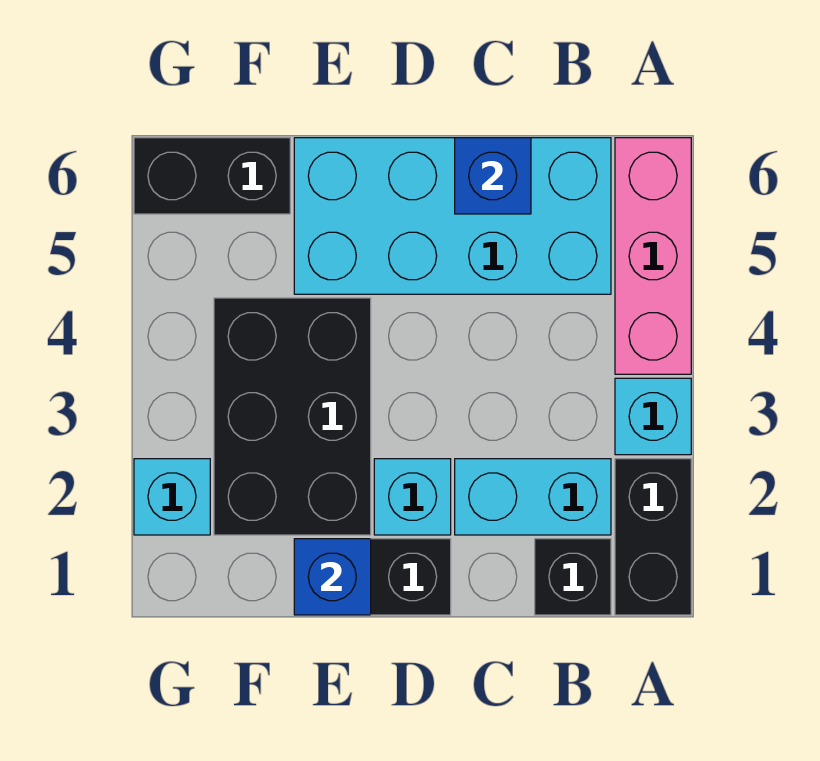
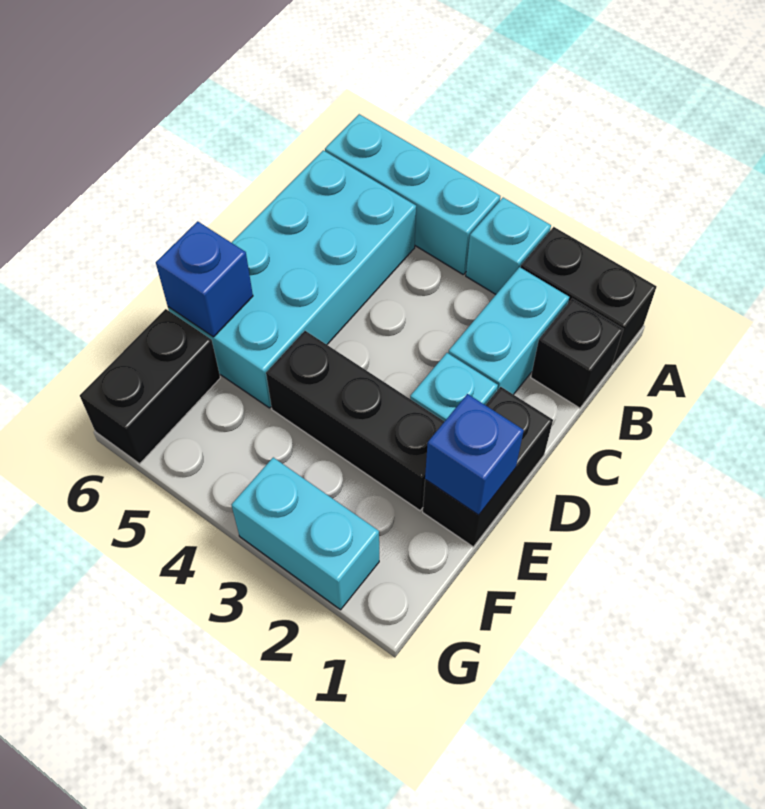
pink 1x3 brick [615,138,691,374] -> cyan 1x3 brick [325,114,500,274]
blue 1x1 brick [455,138,531,214] -> blue 1x1 brick moved to [156,221,253,337]
black 2x3 brick [214,298,371,535] -> black 1x3 brick [266,331,445,510]
cyan 1x1 brick [134,459,210,535] -> cyan 1x2 brick [231,457,379,610]

